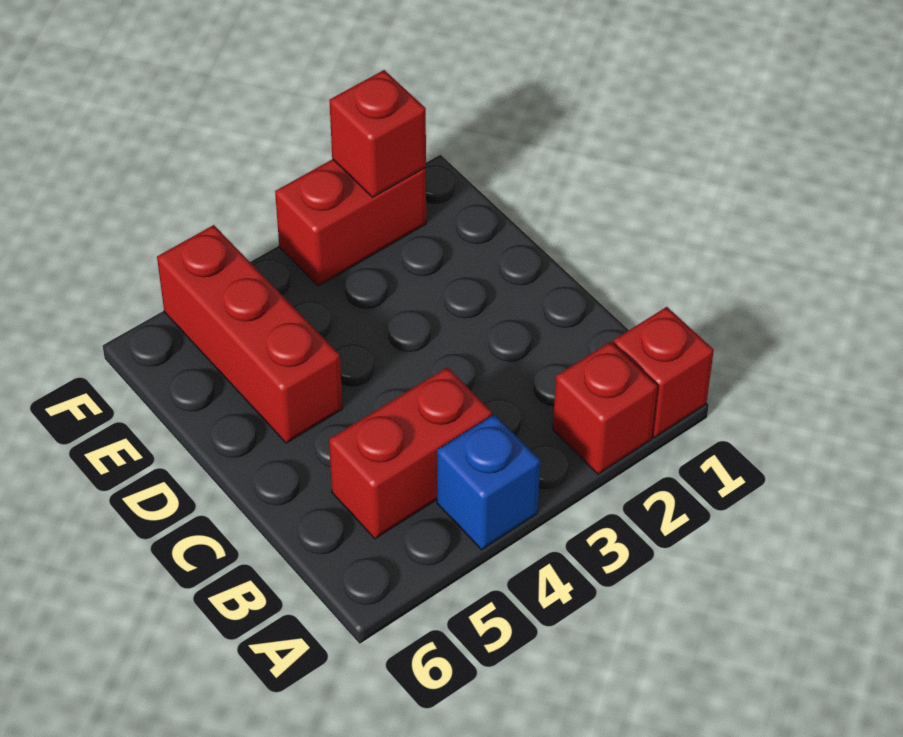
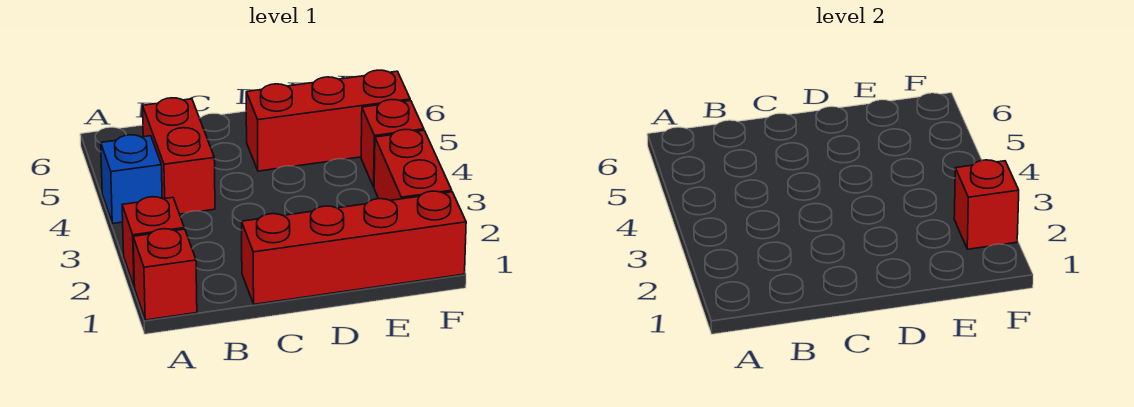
none -> red 1x4 brick [242,191,466,304]
none -> red 1x1 brick [361,100,424,187]

